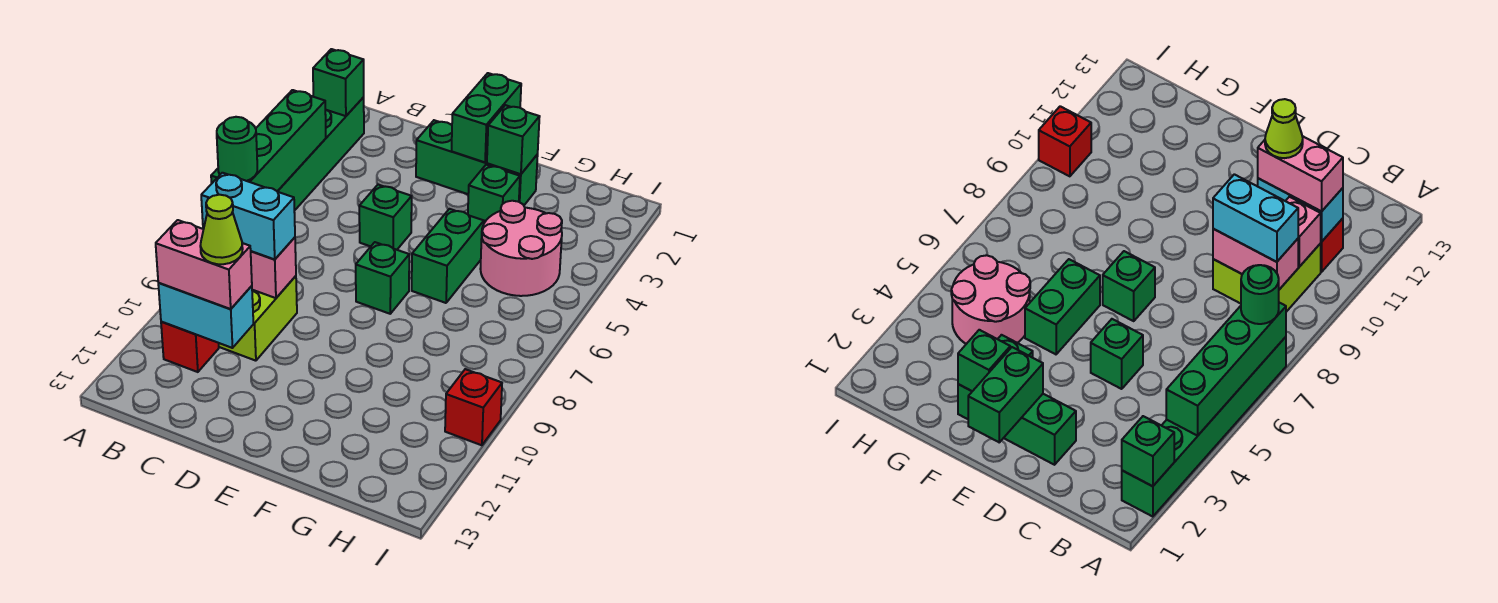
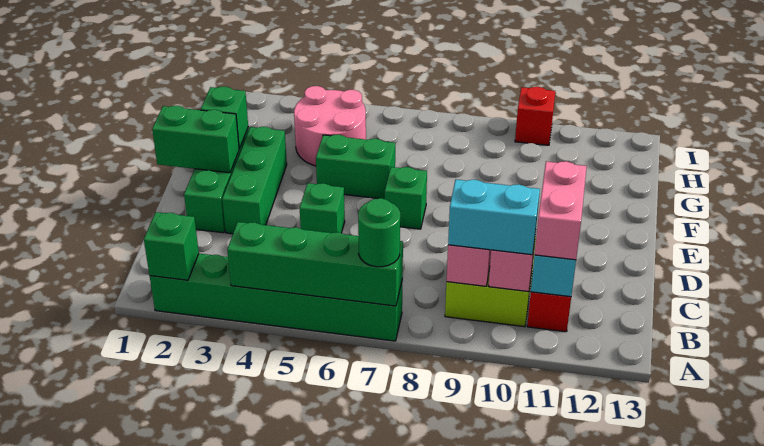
cyan 1x2 brick [201,173,295,259] -> cyan 1x2 brick turned to [448,180,540,255]
lime 1x1 cone [200,195,243,264] -> none
green 1x1 brick [468,165,520,223] -> green 1x3 brick [222,127,287,234]

